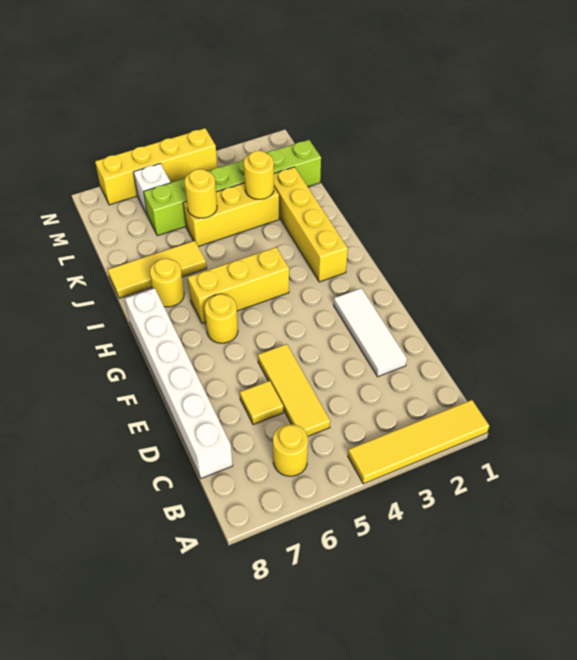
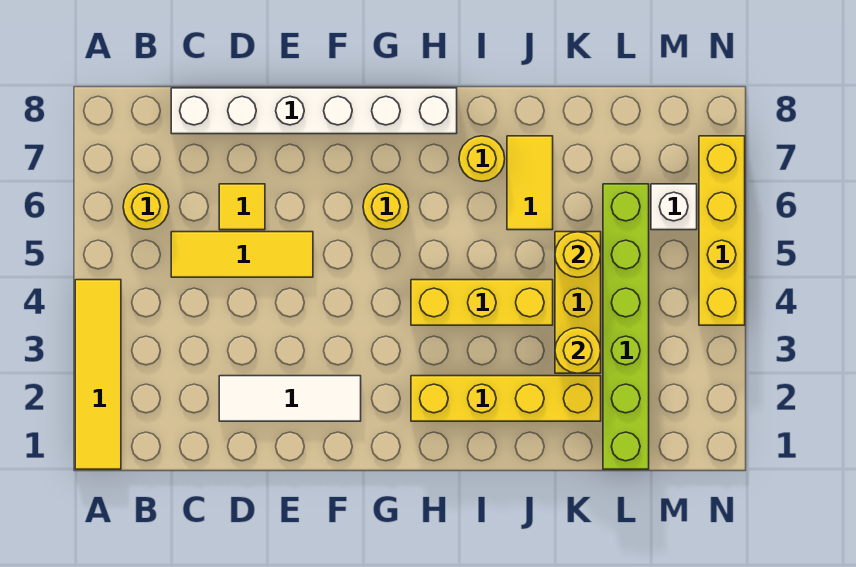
yellow 1x3 brick [188,247,289,323] -> yellow 1x3 brick turned to [411,280,553,325]
yellow 1x3 tile [108,241,207,298] -> yellow 1x2 tile [507,136,553,230]

